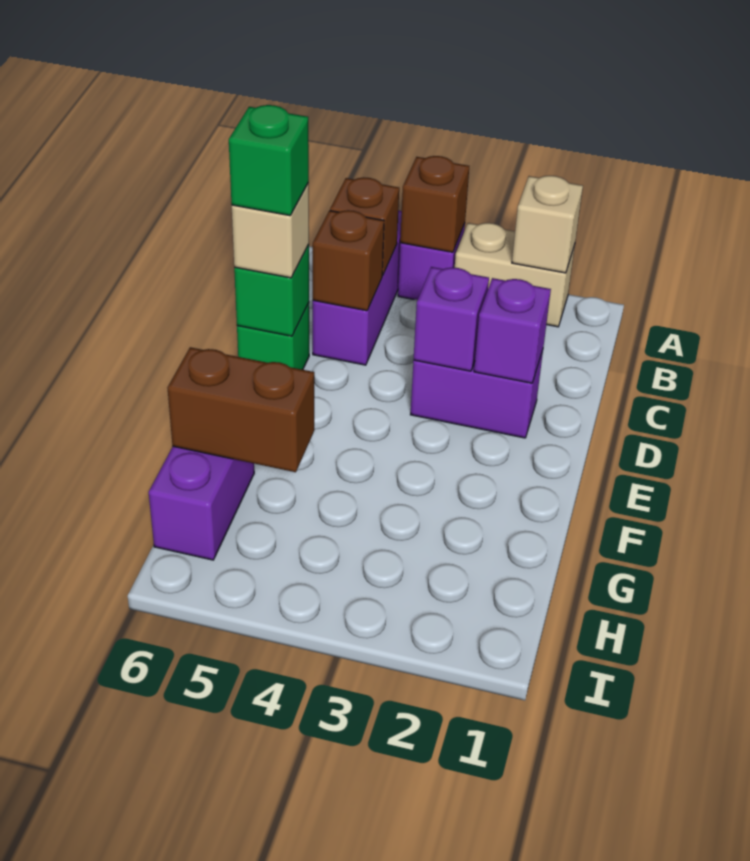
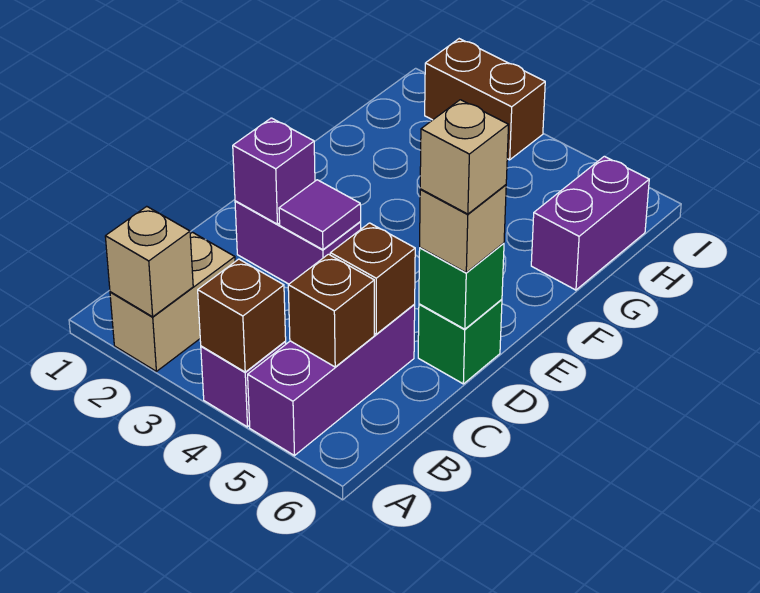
tan 1x2 brick [455,223,575,327] -> tan 1x2 brick turned to [110,232,235,371]
purple 1x1 brick [414,267,489,371] -> purple 1x1 tile [279,180,361,250]
green 1x1 brick [229,105,309,216] -> tan 1x1 brick [420,100,508,214]
brown 1x2 brick [168,347,314,472] -> brown 1x2 brick moved to [425,39,545,160]

